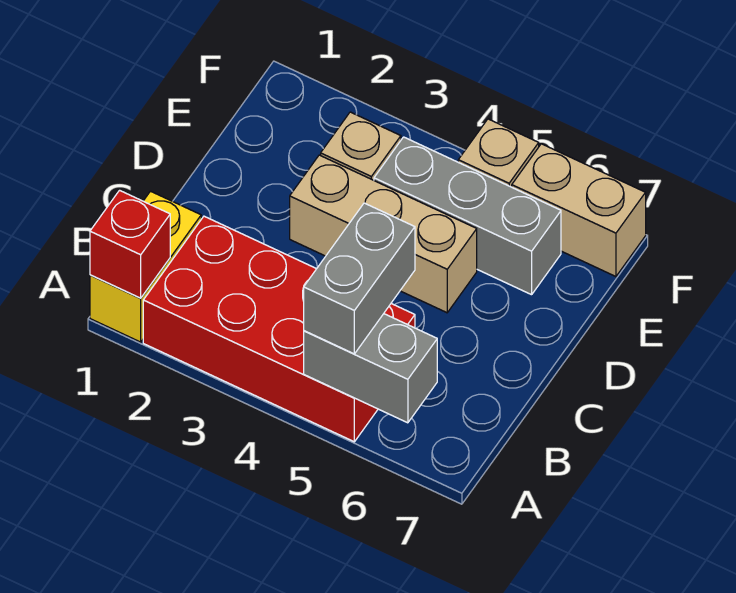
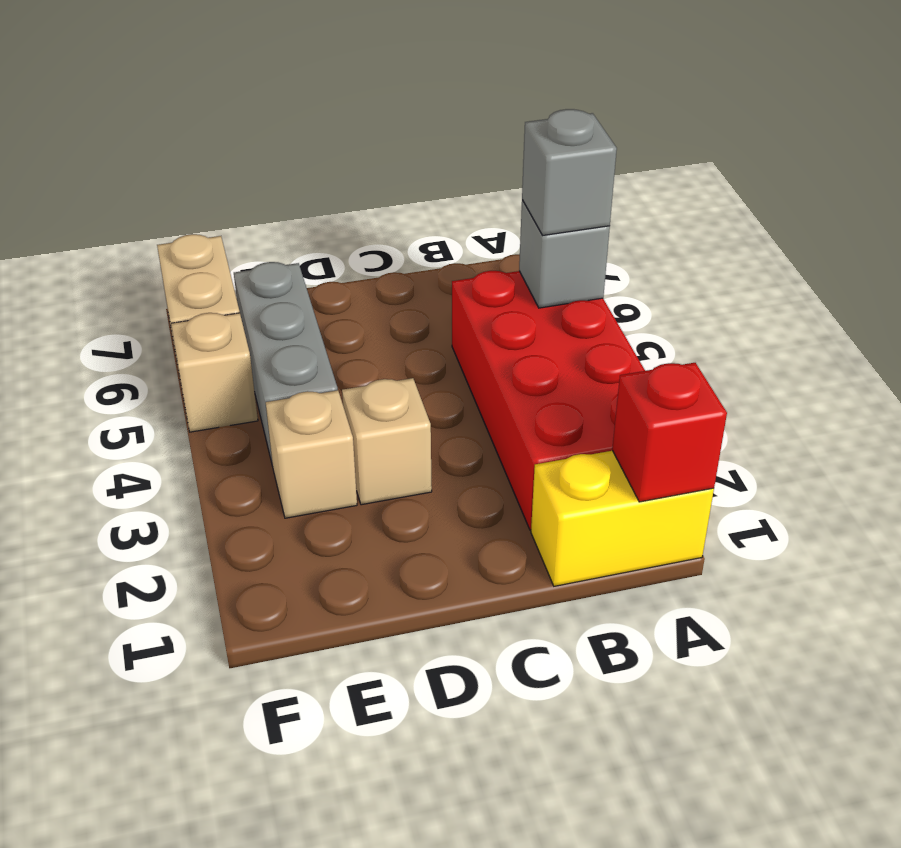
grey 1x2 brick [304,314,437,423] -> grey 1x1 brick [519,200,610,308]
grey 1x2 brick [304,203,415,354] -> grey 1x1 brick [522,109,617,235]
tan 1x3 brick [290,155,477,313] -> tan 1x1 brick [342,378,432,505]

